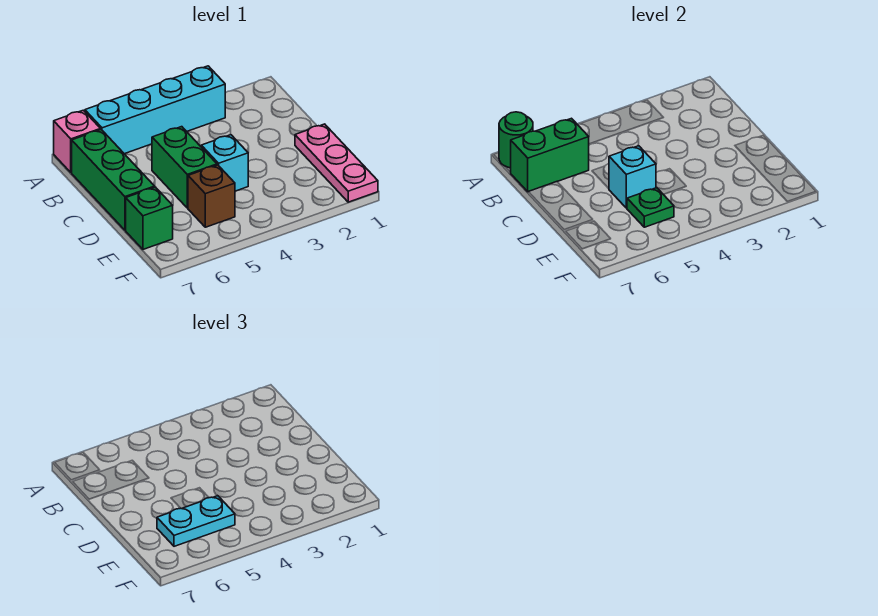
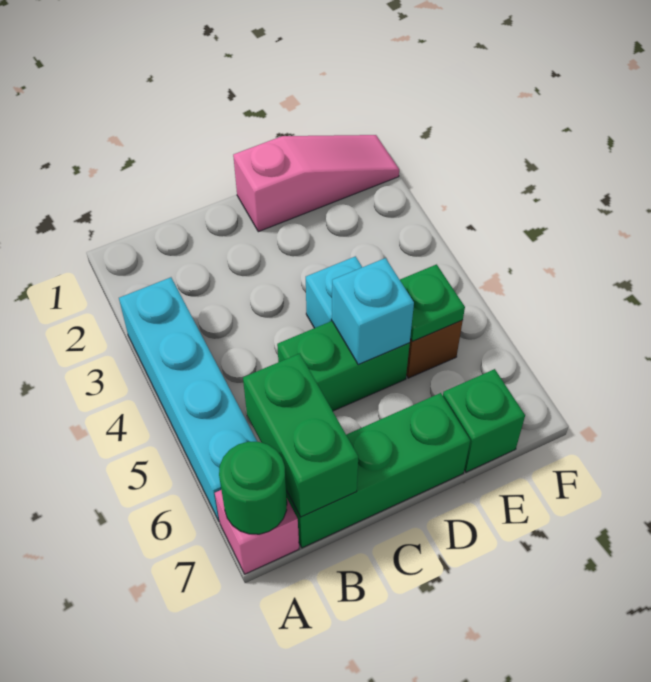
pink 1x3 plate [295,124,378,202] -> pink 1x3 slope [233,135,399,232]
cyan 1x2 plate [157,496,235,546] -> none

